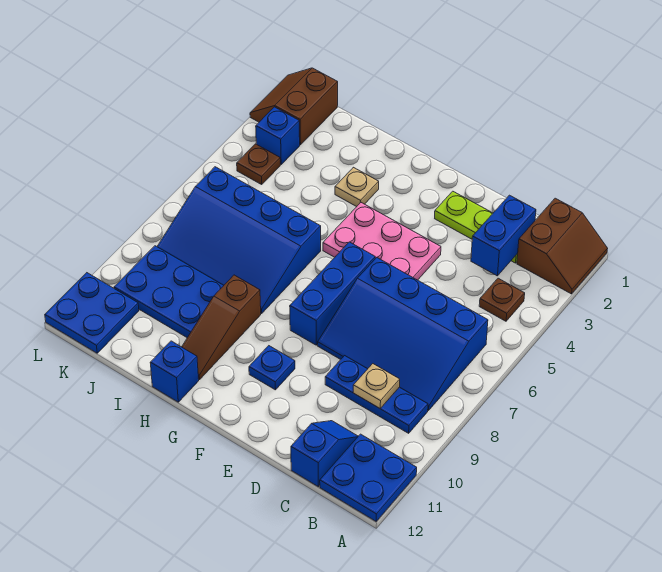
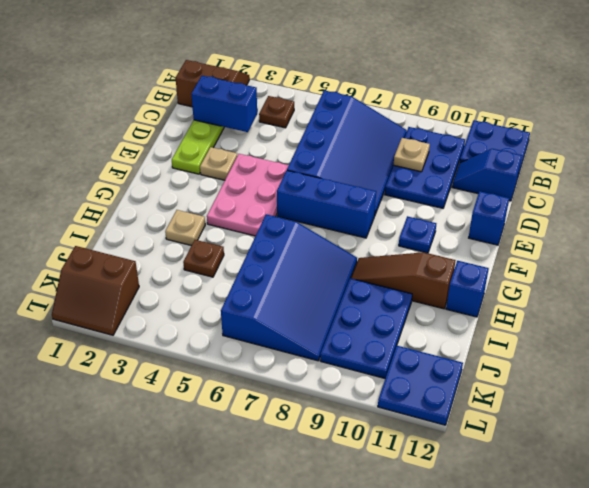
blue 1x3 plate [325,356,428,433] -> blue 2x3 plate [385,127,465,208]
none -> tan 1x1 plate [200,147,237,180]
brown 1x3 slope [182,275,261,380] -> brown 1x3 slope turned to [351,252,456,309]
blue 1x1 brick [256,107,300,164] -> blue 1x1 brick moved to [469,191,509,245]
brown 1x1 plate [237,144,280,184] -> brown 1x1 plate moved to [183,240,224,277]

